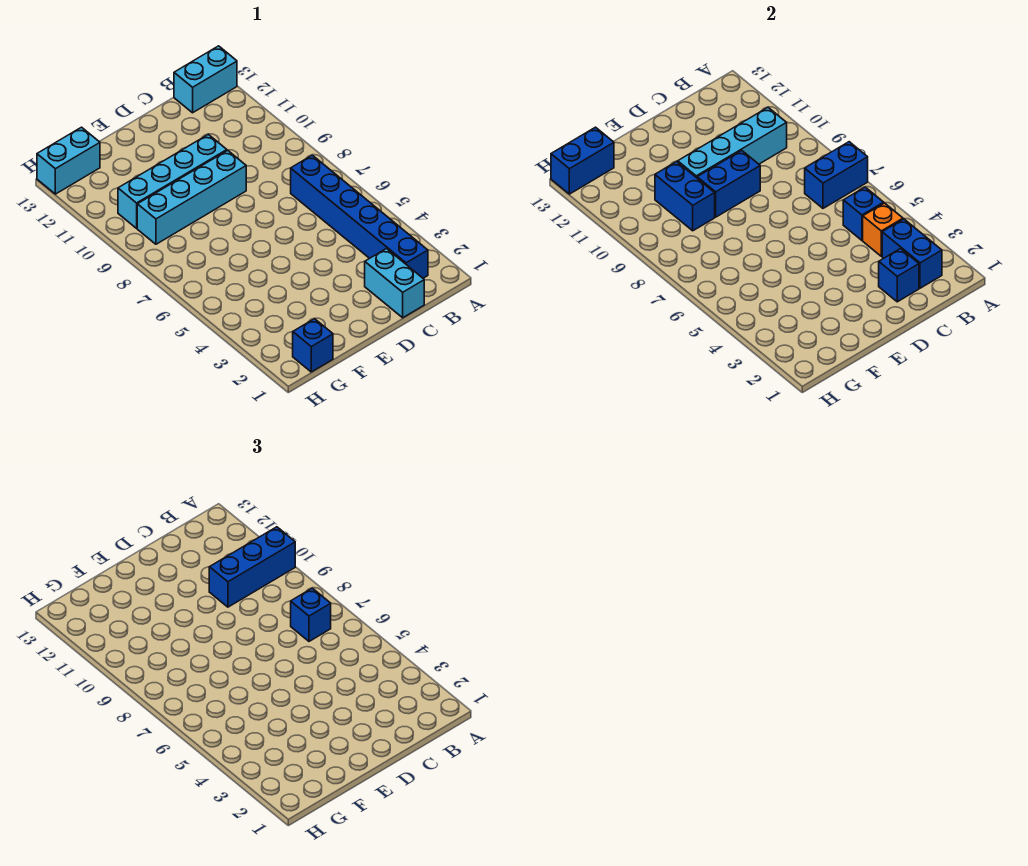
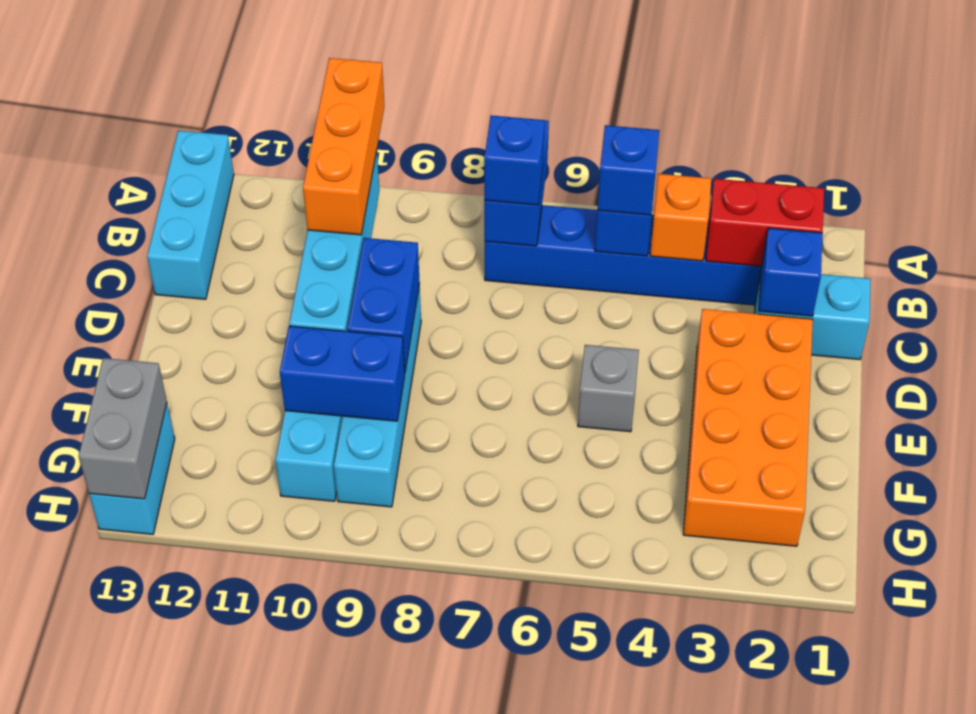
blue 1x3 brick [209,527,295,607] -> orange 1x3 brick [303,58,384,235]
cyan 1x2 brick [174,46,237,113] -> cyan 1x3 brick [147,131,234,299]
blue 1x2 brick [882,219,942,288] -> red 1x2 brick [706,179,824,266]
none -> orange 2x4 brick [683,309,813,546]
none -> grey 1x1 brick [578,345,639,432]
blue 1x1 brick [293,319,333,372] -> blue 1x1 brick moved to [597,125,659,215]
blue 1x2 brick [551,127,614,194] -> grey 1x2 brick [79,358,167,499]

